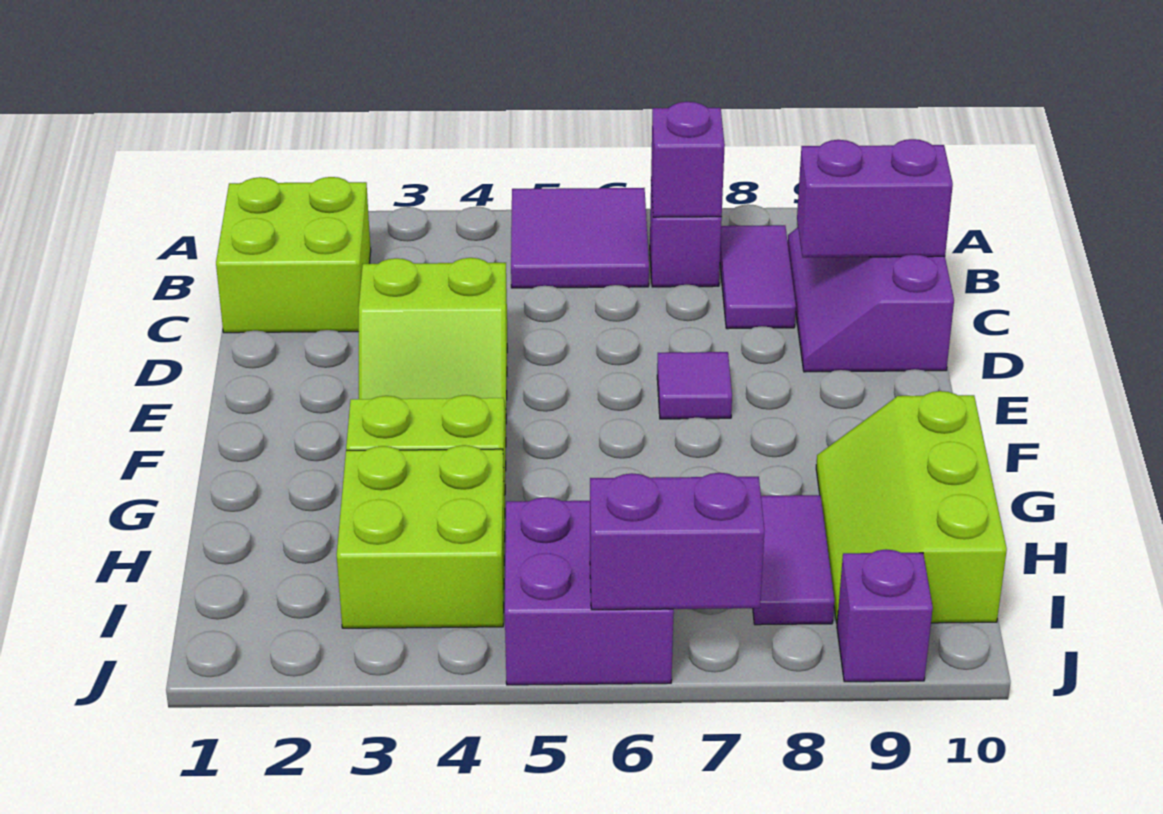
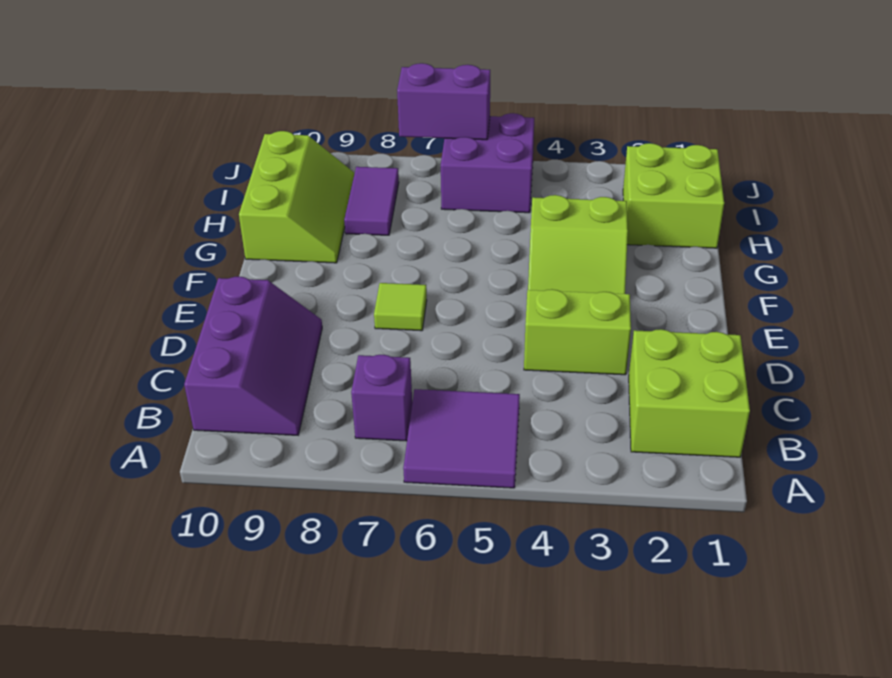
purple 1x1 brick [651,102,725,217] -> none
purple 1x2 tile [720,225,796,329] -> none
purple 1x2 brick [797,139,953,258] -> none
purple 1x1 tile [657,352,732,419] -> lime 1x1 tile [374,283,427,331]
lime 2x2 brick [337,445,505,628] -> lime 2x2 brick moved to [623,143,724,248]
purple 1x1 brick [837,550,933,682] -> none

